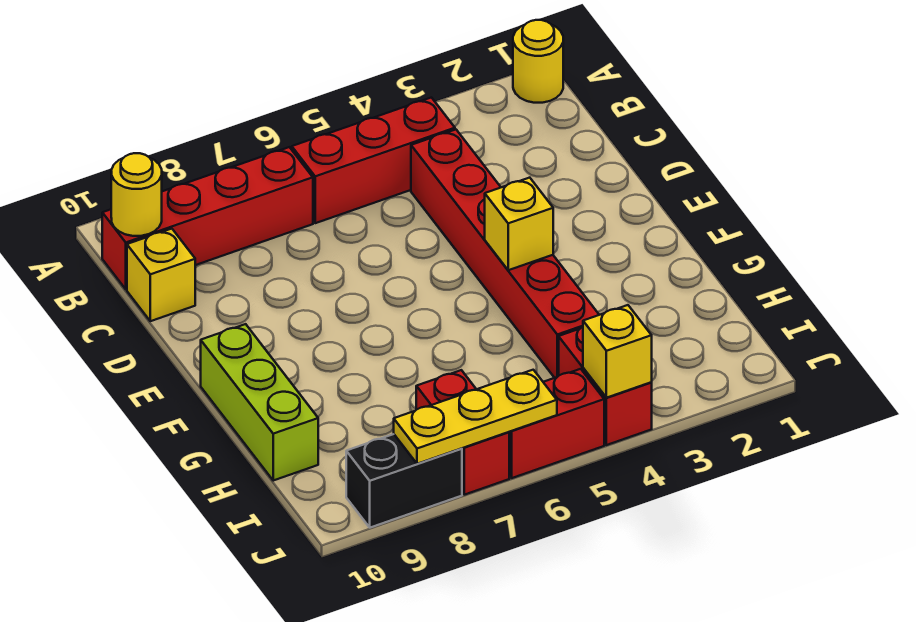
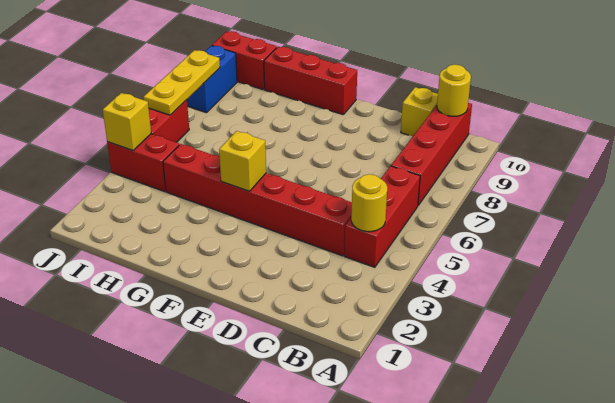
yellow 1x1 round brick [513,20,563,103] -> yellow 1x1 round brick moved to [351,174,387,232]
lime 1x3 brick [201,324,318,480] -> red 1x3 brick [264,47,357,115]
red 1x2 brick [416,370,509,495] -> red 1x2 brick moved to [212,31,277,90]
black 1x2 brick [346,434,462,528] -> blue 1x2 brick [187,46,237,113]

